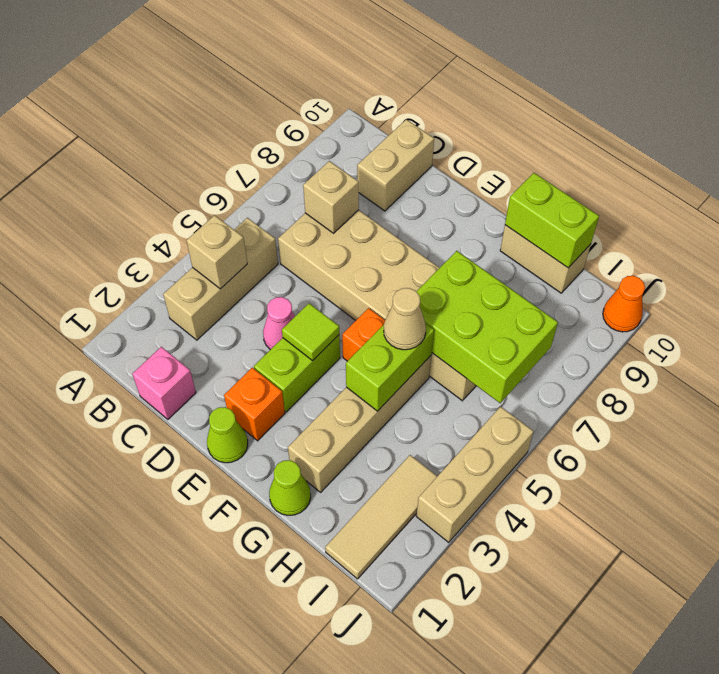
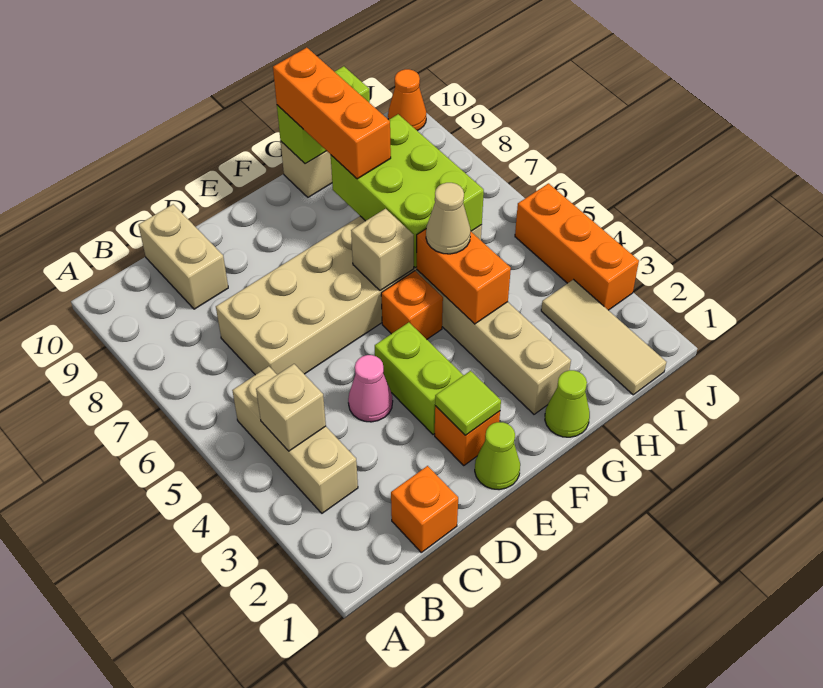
pink 1x1 brick [132,347,196,419] -> orange 1x1 brick [391,466,458,552]
tan 1x1 brick [303,161,359,233] -> tan 1x1 brick moved to [351,209,414,291]
lime 1x1 tile [282,303,339,361] -> lime 1x1 tile moved to [435,371,501,436]
lime 1x2 brick [346,323,434,411] -> orange 1x2 brick [417,229,511,324]
lime 2x3 brick [416,251,558,403] -> lime 2x3 brick turned to [331,114,484,268]
none -> orange 1x3 brick [273,48,391,179]
tan 1x3 brick [416,407,534,542] -> orange 1x3 brick [515,183,639,310]

